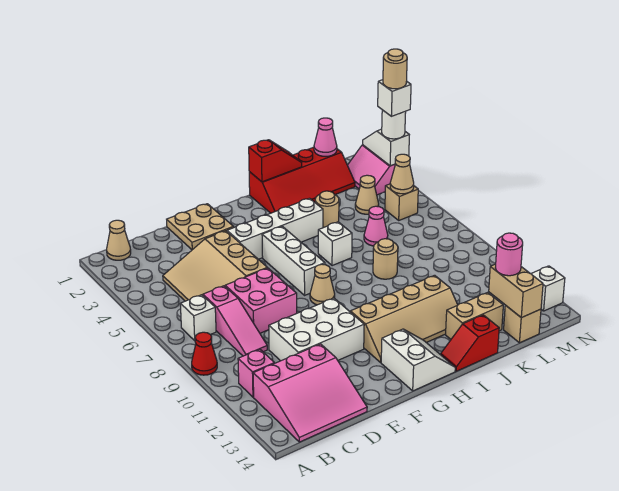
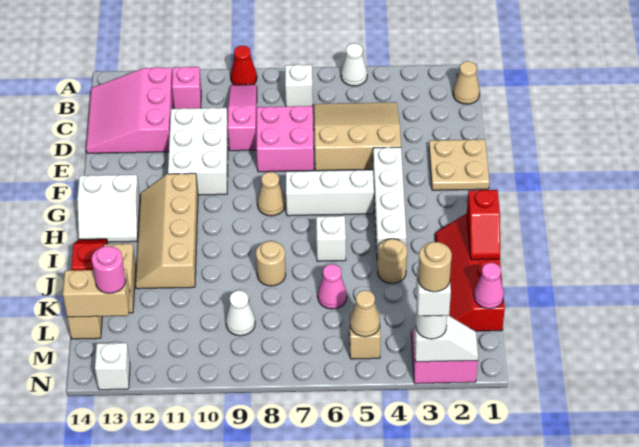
none -> white 1x1 cone [341,43,367,86]
pink 1x3 slope [203,286,267,356] -> pink 1x3 slope turned to [228,85,257,151]
tan 1x1 cone [355,175,379,214] -> none
none -> white 1x1 cone [226,291,255,336]

